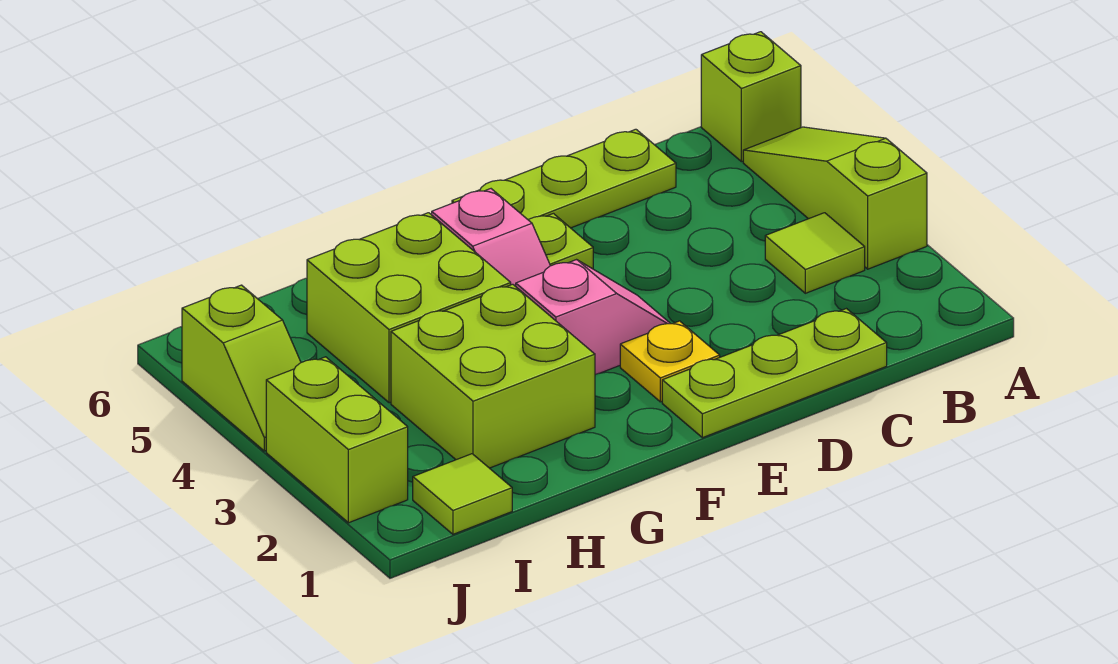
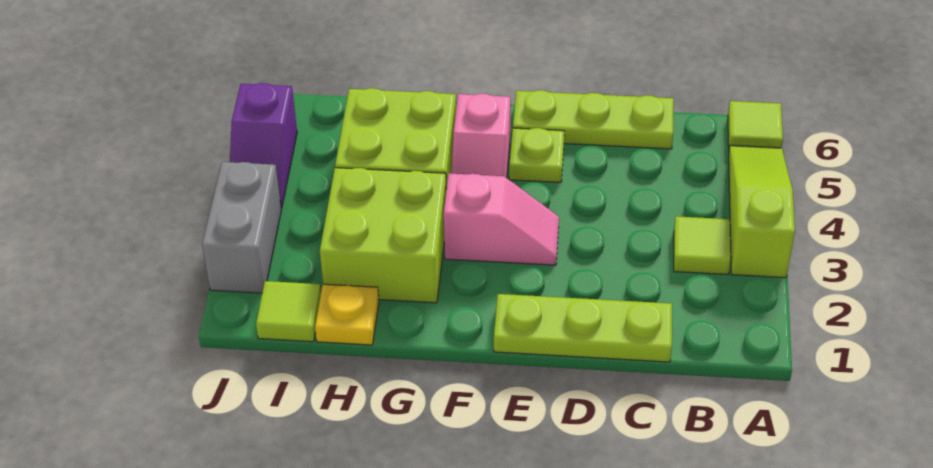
lime 1x1 brick [701,32,801,162] -> lime 1x1 tile [728,101,783,148]
yellow 1x1 plate [620,321,720,402] -> yellow 1x1 plate moved to [315,284,379,345]
lime 1x2 brick [266,357,408,523] -> grey 1x2 brick [202,162,281,293]
lime 1x2 slope [182,285,301,451] -> purple 1x2 slope [230,83,297,208]

